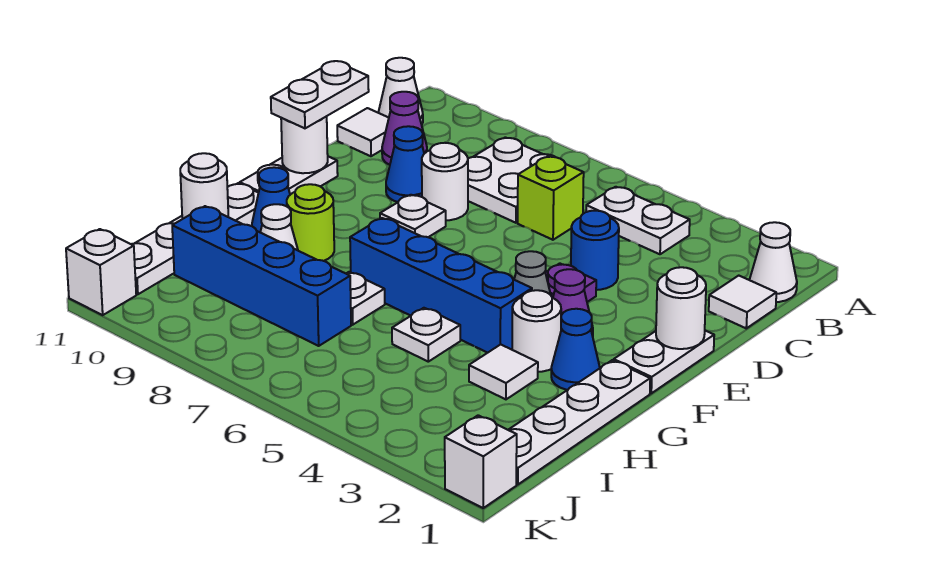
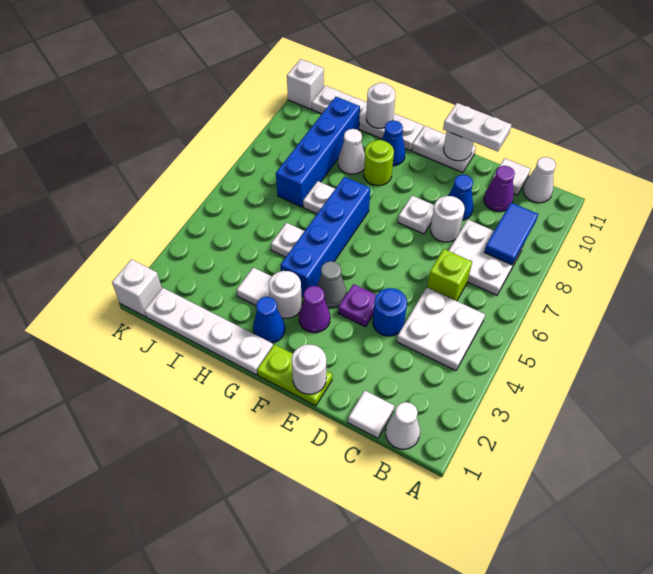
white 1x2 plate [586,187,690,254] -> white 2x2 plate [397,288,485,371]
none -> blue 1x2 tile [484,203,538,265]
white 1x2 plate [614,331,714,393] -> lime 1x2 plate [257,345,332,406]

